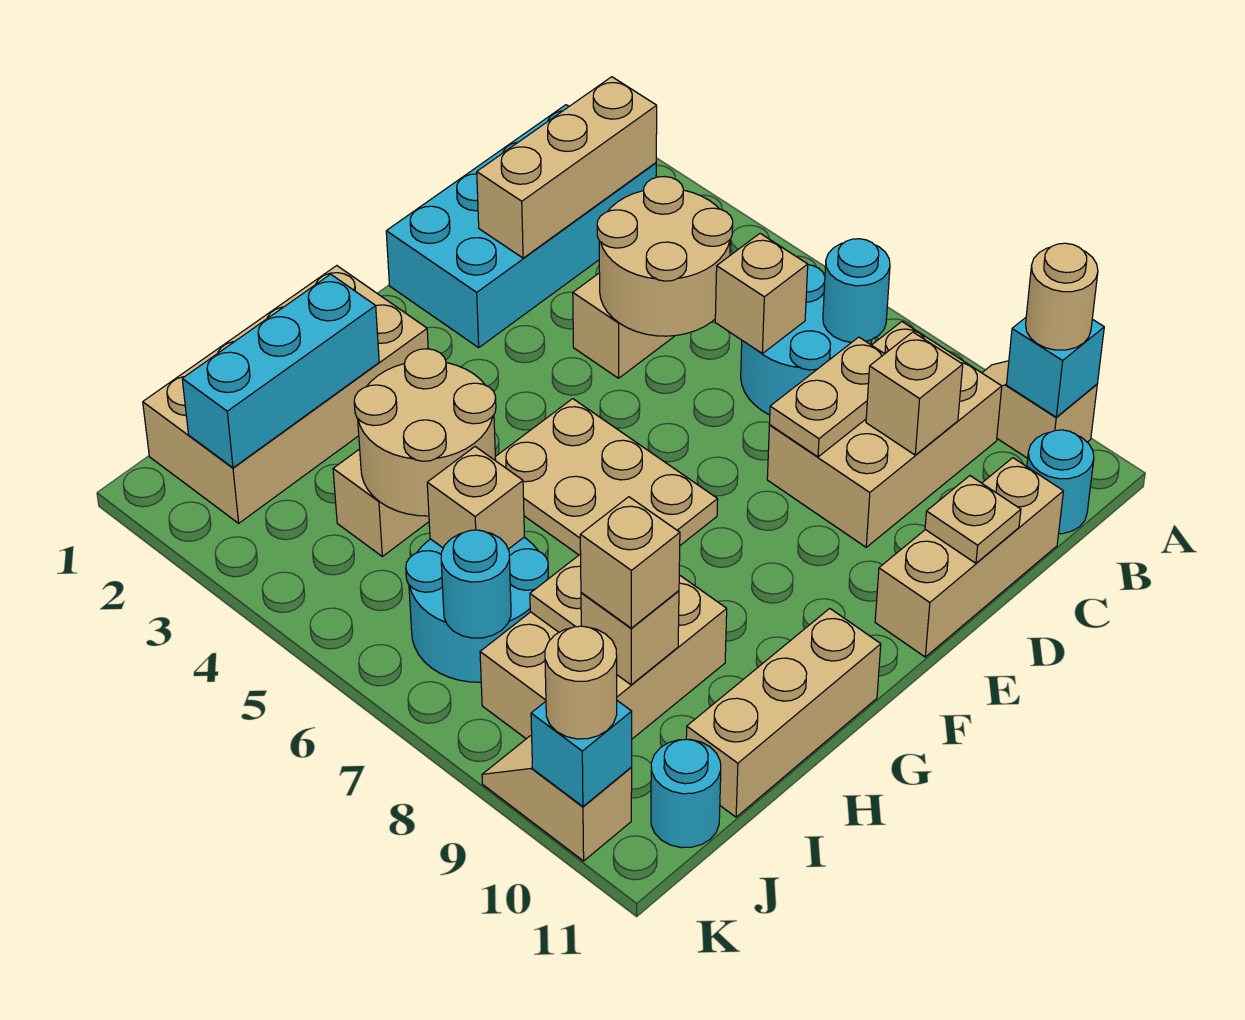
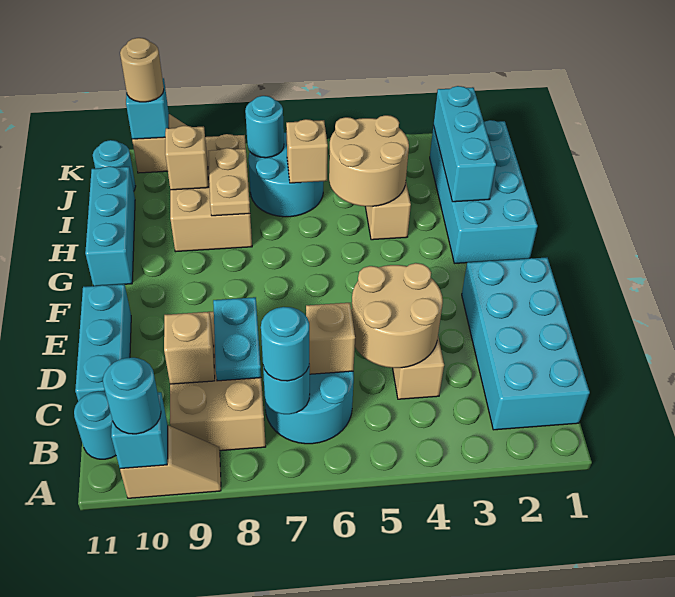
tan 1x1 round brick [1026,243,1098,350] -> cyan 1x1 round brick [103,357,161,434]
tan 1x3 brick [477,77,657,258] -> none
none -> cyan 1x1 round brick [261,307,309,381]
tan 1x2 plate [770,337,884,457] -> cyan 1x2 plate [213,297,261,381]
tan 1x3 brick [875,458,1063,657] -> cyan 1x3 brick [75,284,131,401]
tan 1x1 plate [925,476,1021,563] -> none
tan 2x3 plate [495,399,718,555] -> none
tan 2x4 brick [143,266,428,523] -> cyan 2x4 brick [430,120,538,263]
tan 1x3 brick [686,608,881,817] -> cyan 1x3 brick [85,166,135,286]
tan 1x1 brick [580,497,680,628] -> none

